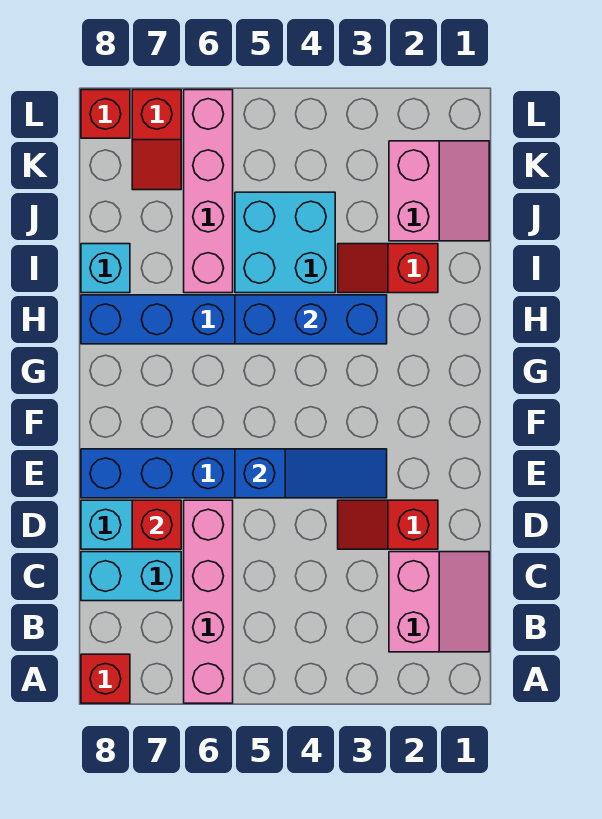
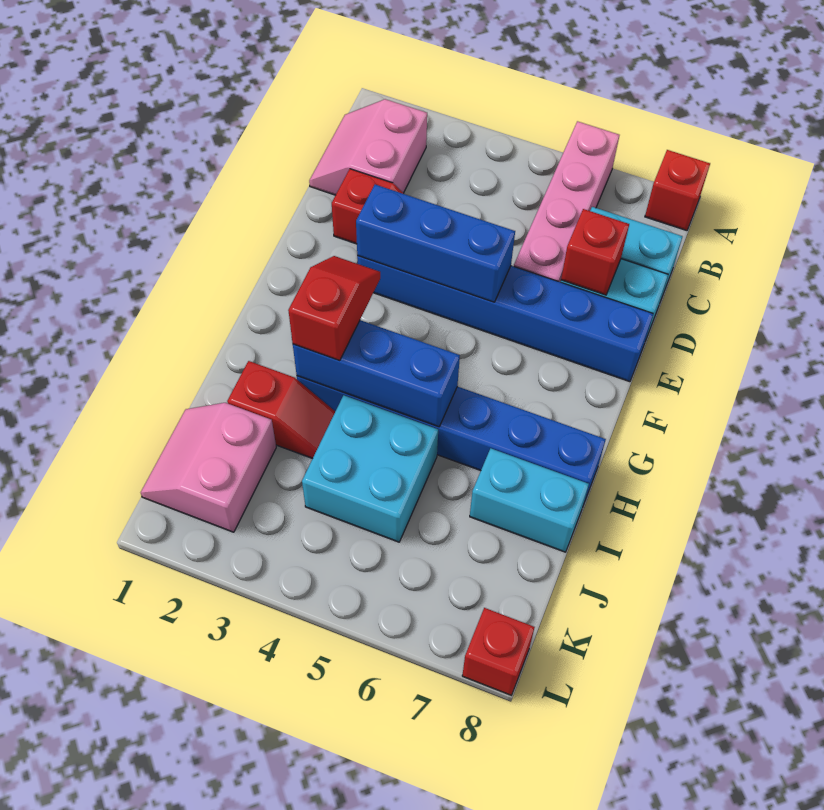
blue 1x3 slope [235,449,387,498] -> blue 1x3 brick [356,185,515,302]
pink 1x4 brick [184,90,233,293] -> none
cyan 1x1 brick [81,244,130,293] -> cyan 1x2 brick [470,448,589,552]
red 1x2 slope [132,90,181,190] -> red 1x2 slope moved to [288,256,380,361]

